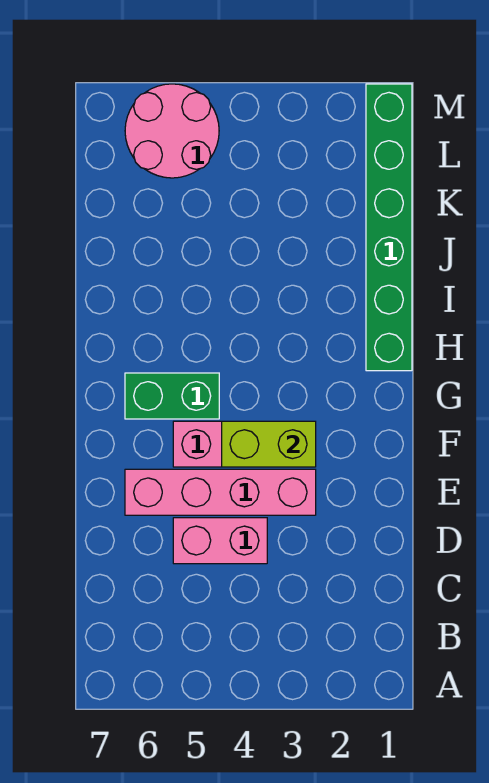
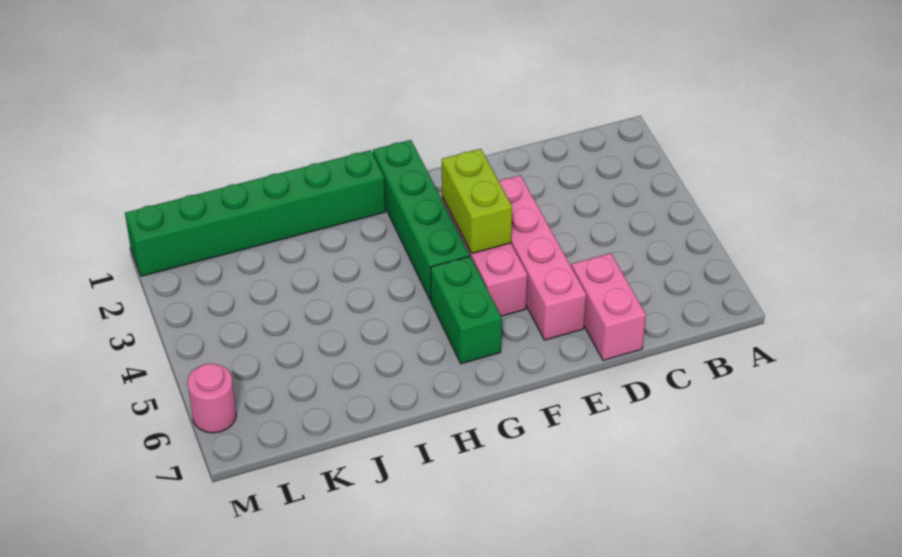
pink 1x2 brick [173,518,267,564] -> pink 1x2 brick moved to [572,253,646,360]
none -> green 1x4 brick [373,140,470,301]
pink 2x2 round brick [125,84,219,178] -> pink 1x1 round brick [187,364,236,433]

